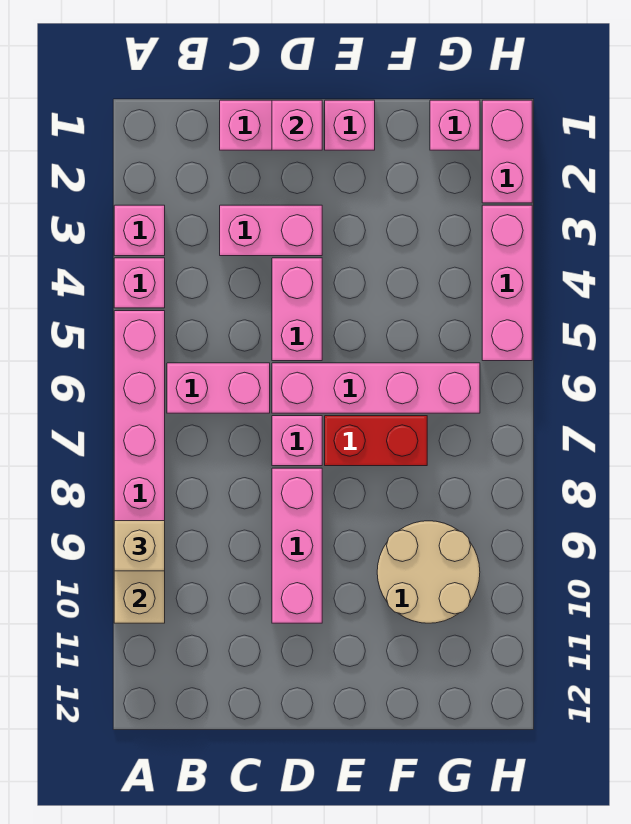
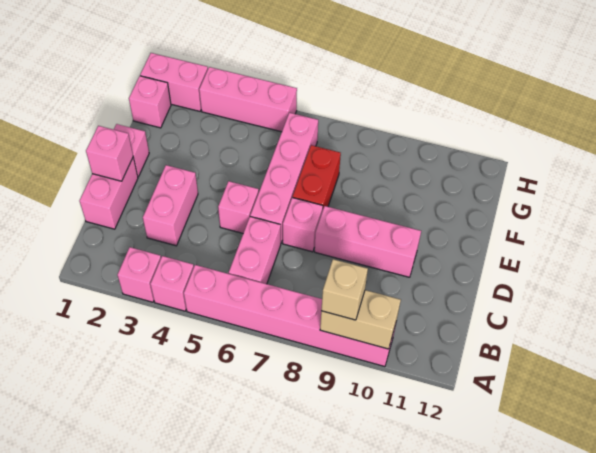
pink 1x2 brick [272,258,322,361] -> pink 1x1 brick [218,181,259,233]
tan 2x2 round brick [377,521,480,623] -> none

